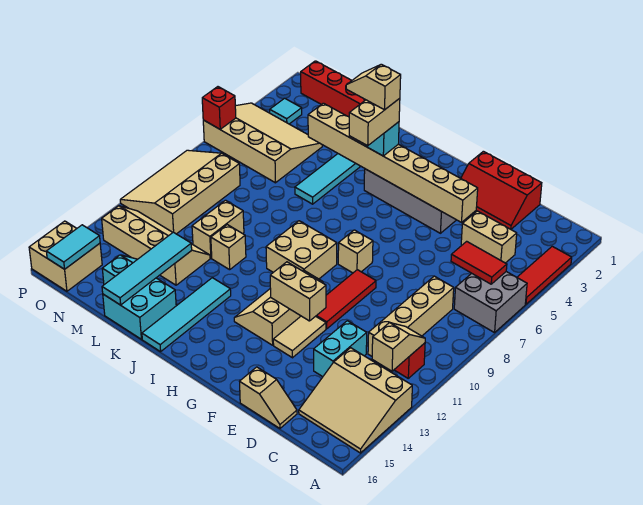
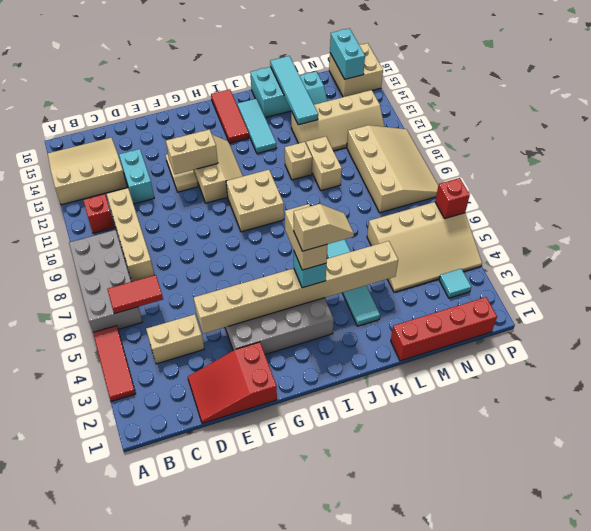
grey 2x2 brick [454,272,527,333] -> grey 2x4 brick [69,230,142,332]
tan 1x2 slope [372,322,425,371] -> none
red 2x3 slope [461,151,542,229] -> red 2x3 slope turned to [188,342,277,424]
tan 1x2 slope [240,367,297,428] -> none
red 1x3 tile [316,270,376,329] -> red 1x3 tile moved to [211,89,249,144]
tan 1x1 brick [338,230,373,273] -> none
cyan 1x4 tile [142,278,231,352] -> cyan 1x3 tile [237,99,276,153]
cyan 1x2 tile [46,225,100,269] -> cyan 1x2 brick [330,28,365,79]

